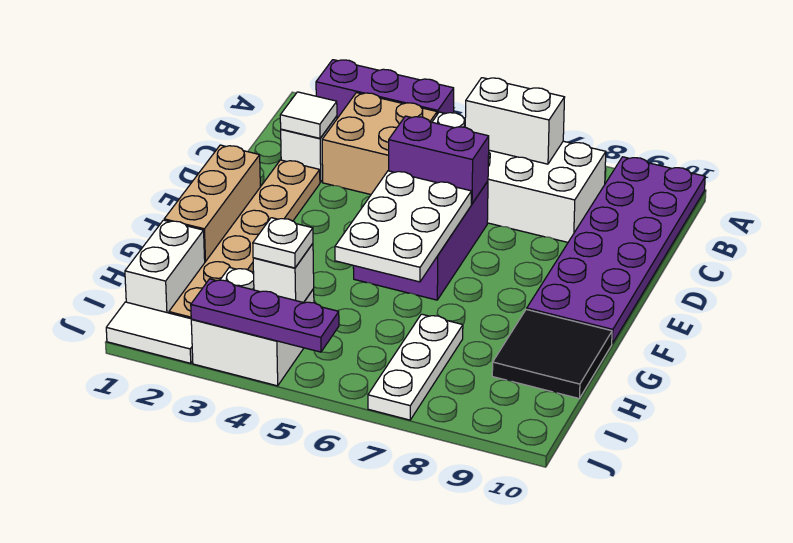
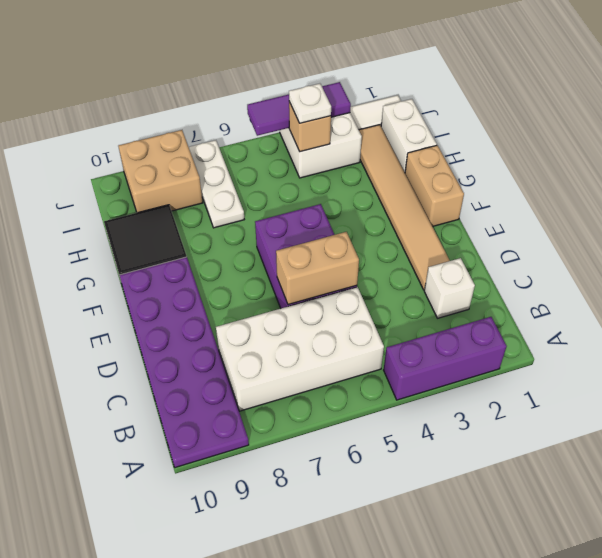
tan 2x2 brick [322,93,437,195] -> tan 2x2 brick moved to [118,130,203,213]
white 1x2 brick [465,78,565,164] -> none
white 1x1 tile [280,92,337,138] -> none
tan 1x6 plate [169,160,320,319] -> tan 1x6 tile [359,125,450,290]
purple 1x2 brick [389,116,489,204] -> tan 1x2 brick [276,232,359,305]
tan 1x3 brick [164,145,260,262] -> tan 1x2 brick [405,145,464,227]
white 2x3 plate [335,171,471,282] -> none
white 1x1 brick [253,244,314,303] -> tan 1x1 brick [289,102,331,152]
purple 1x3 plate [191,279,339,352] -> purple 1x3 tile [247,82,351,136]

